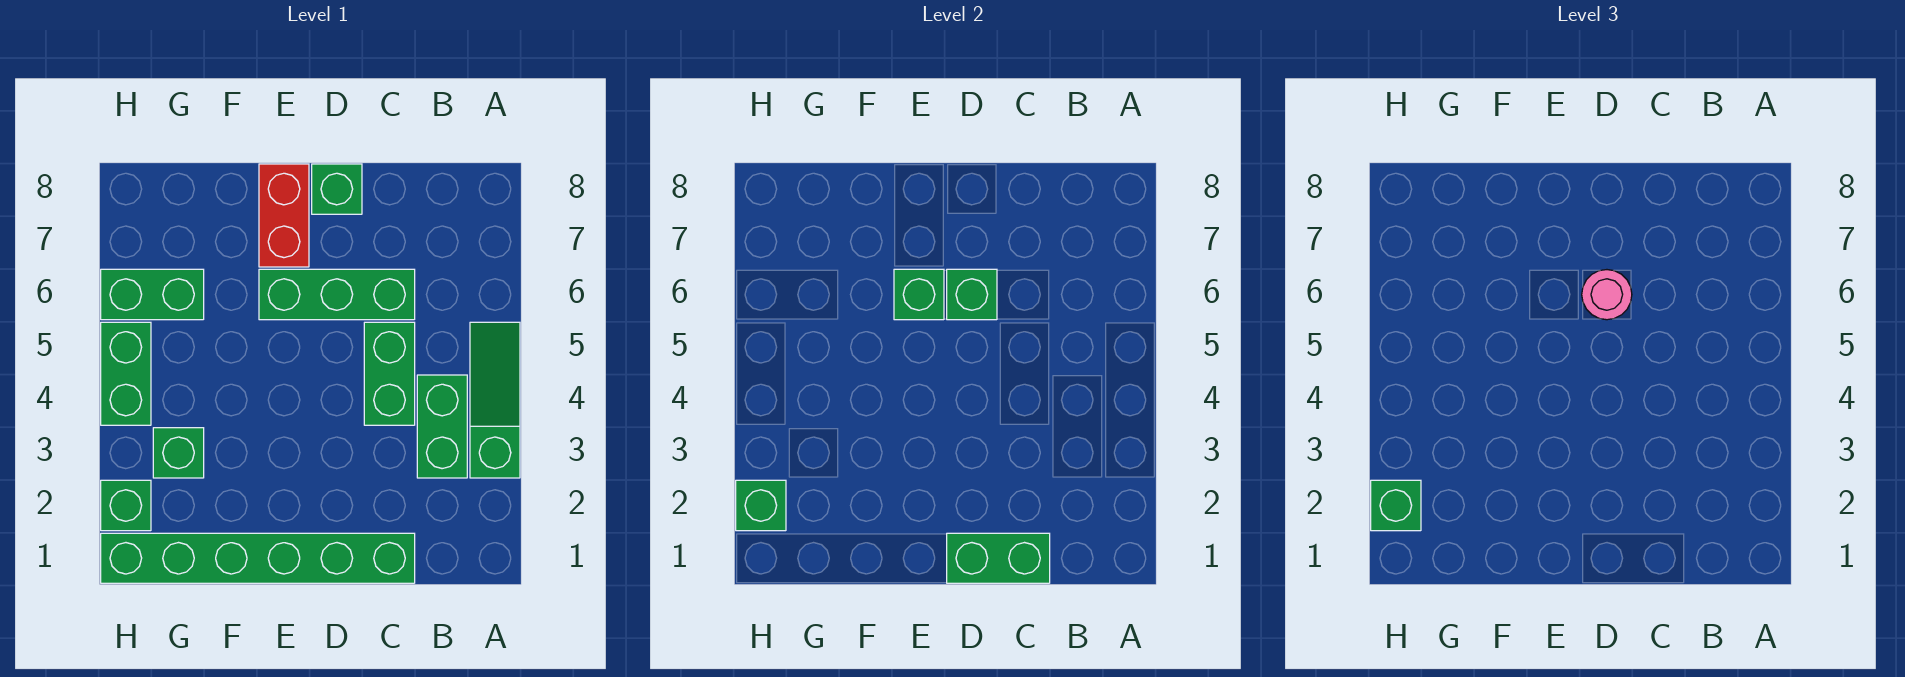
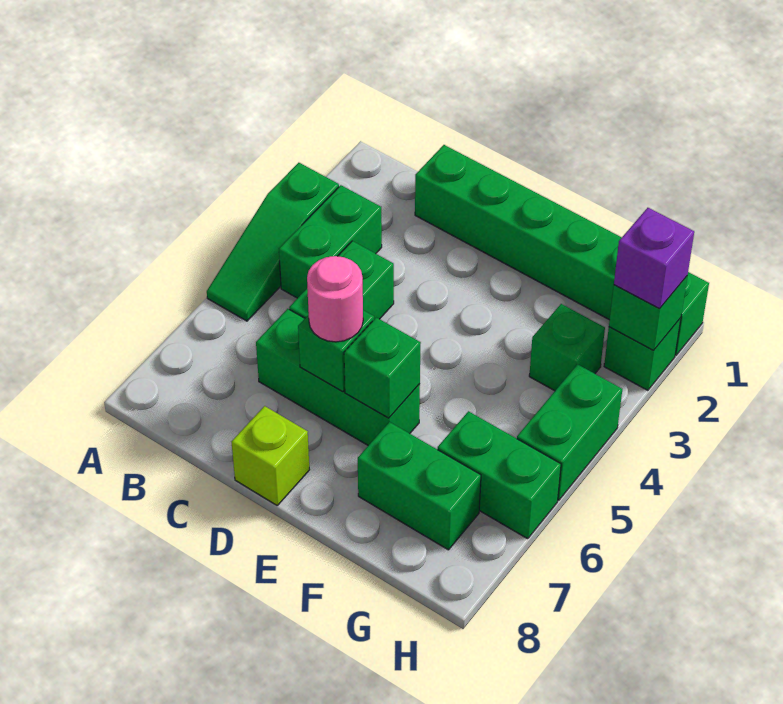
green 1x2 brick [947,533,1050,583] -> green 1x2 brick moved to [358,422,481,550]
green 1x1 brick [312,164,362,214] -> lime 1x1 brick [232,406,309,505]
red 1x2 brick [259,164,309,267] -> none
green 1x1 brick [1371,480,1421,531] -> purple 1x1 brick [614,208,694,309]

